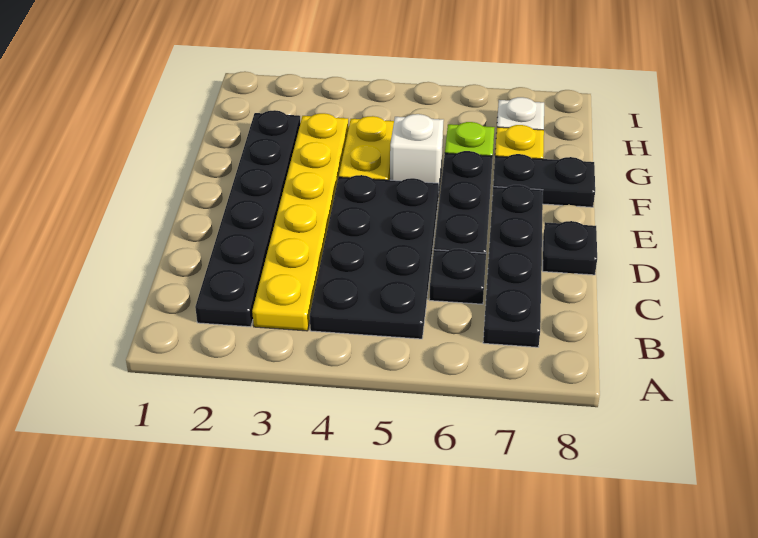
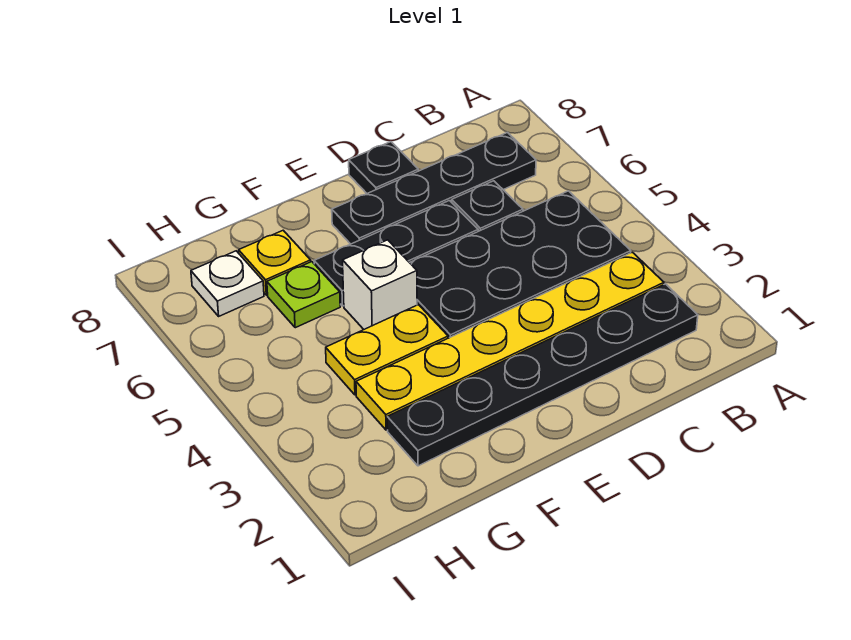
black 1x2 plate [493,154,595,207] -> none

